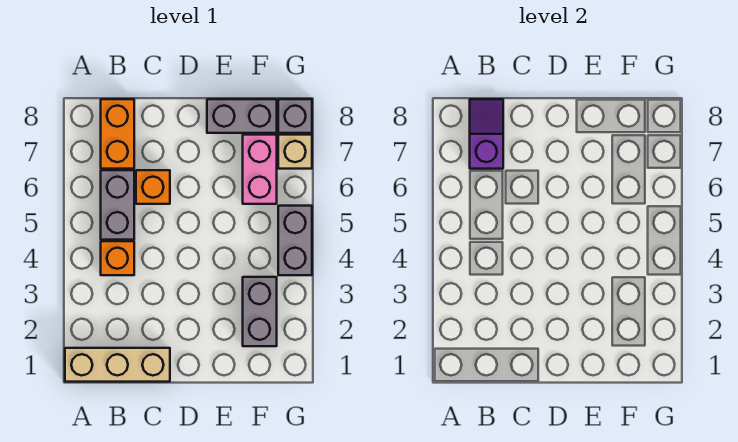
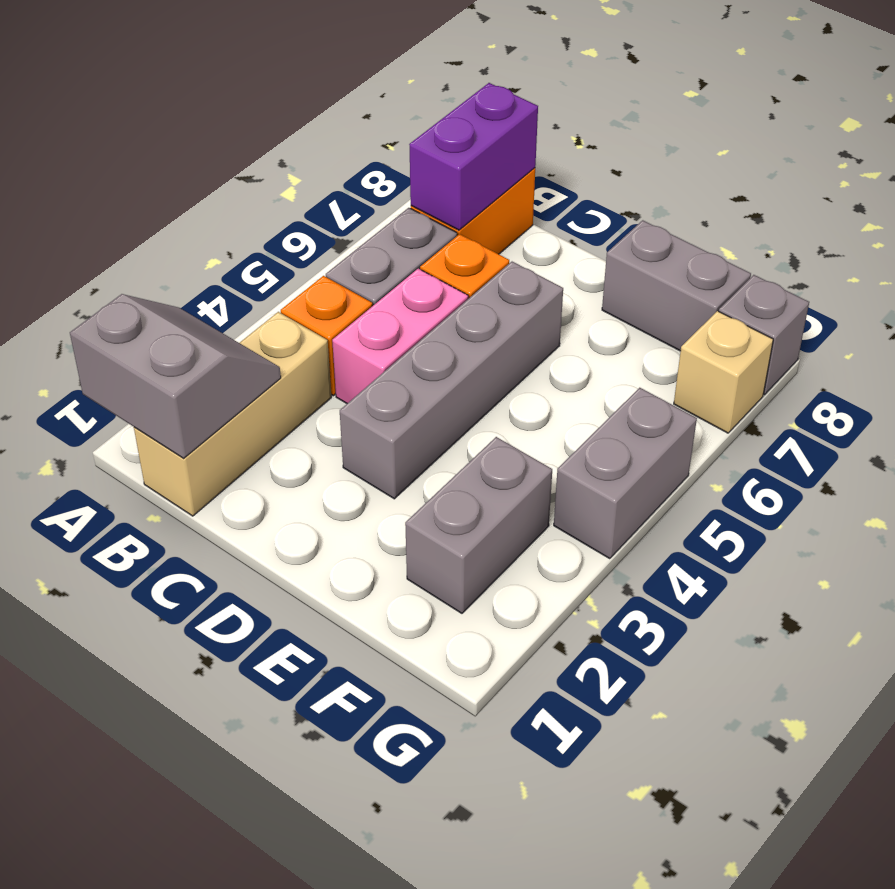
tan 1x3 brick [65,348,170,382] -> tan 1x3 brick turned to [134,312,331,516]
none -> grey 2x2 slope [70,294,281,459]
purple 1x2 slope [470,99,503,169] -> purple 1x2 brick [409,83,538,230]
none -> grey 1x4 brick [340,262,563,499]
pink 1x2 brick [243,135,277,204] -> pink 1x2 brick moved to [332,269,468,403]

